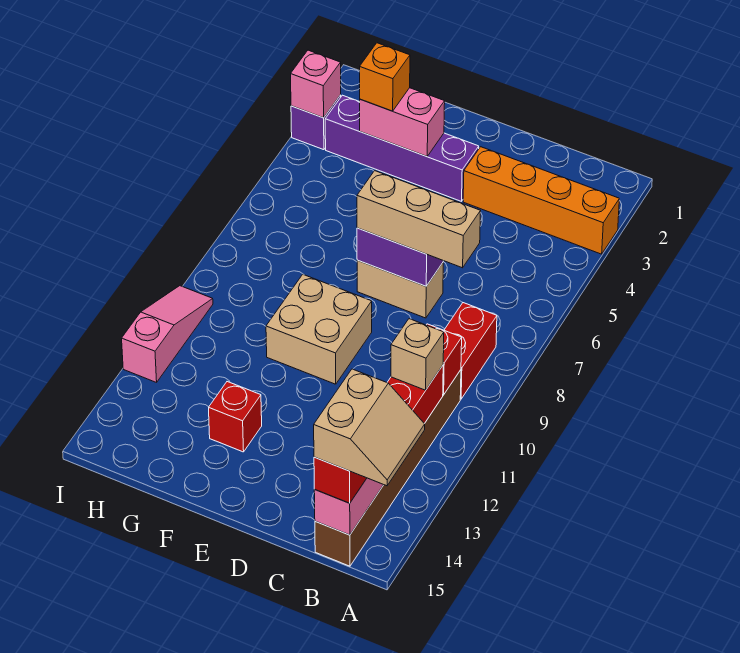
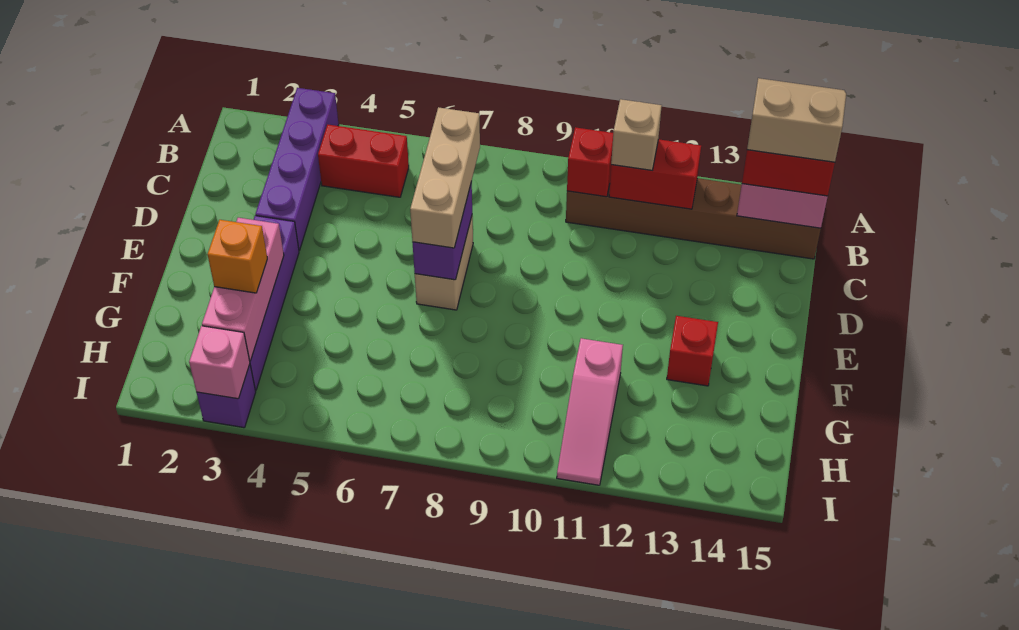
orange 1x4 brick [463,147,619,254] -> purple 1x4 brick [255,88,339,250]
red 1x2 brick [444,303,497,399] -> red 1x2 brick moved to [318,125,409,197]
tan 2x2 brick [266,274,372,384] -> none
pink 1x2 brick [360,88,445,156] -> pink 1x3 brick [202,218,284,361]
pink 1x3 slope [122,286,213,382] -> pink 1x3 slope turned to [557,338,623,485]

